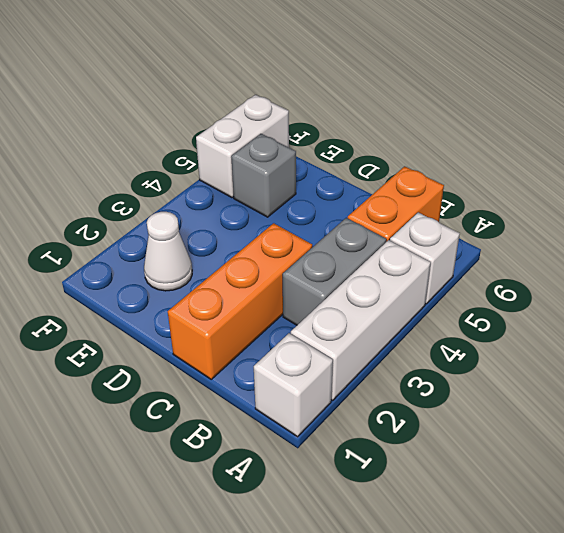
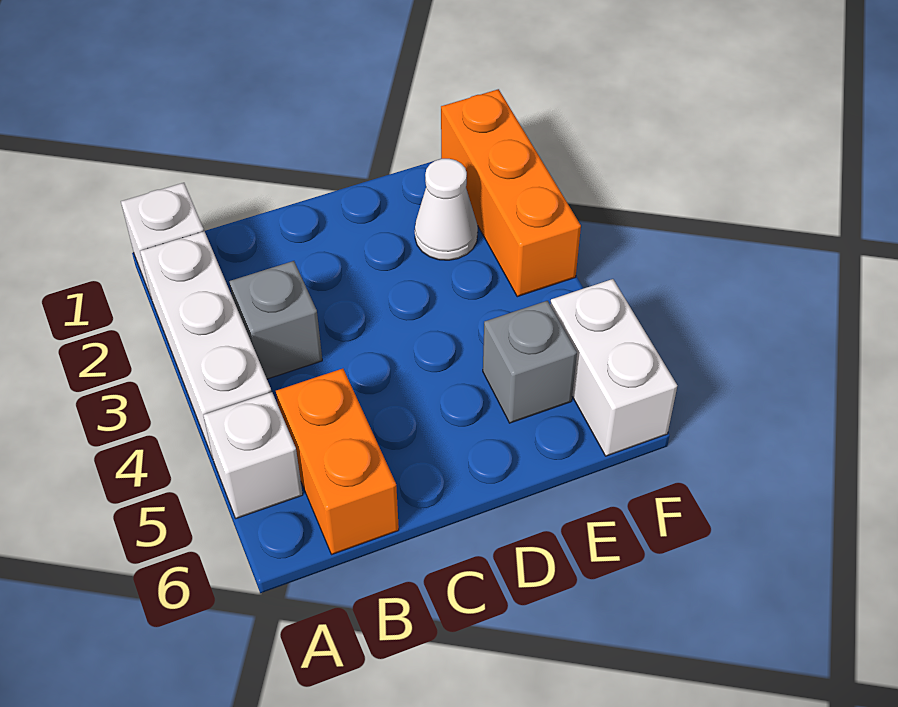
grey 1x2 brick [283,218,386,325] -> grey 1x1 brick [229,261,322,379]
orange 1x3 brick [168,223,312,379] -> orange 1x3 brick moved to [441,89,581,297]

